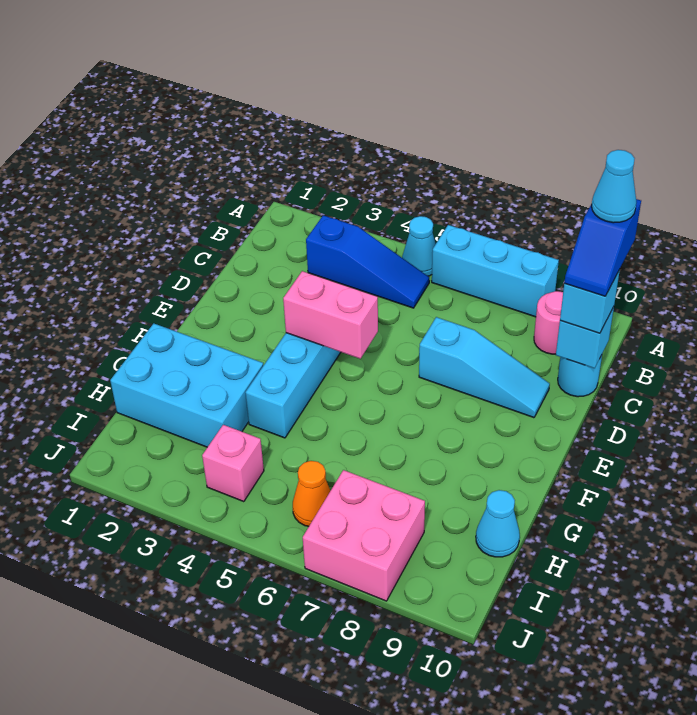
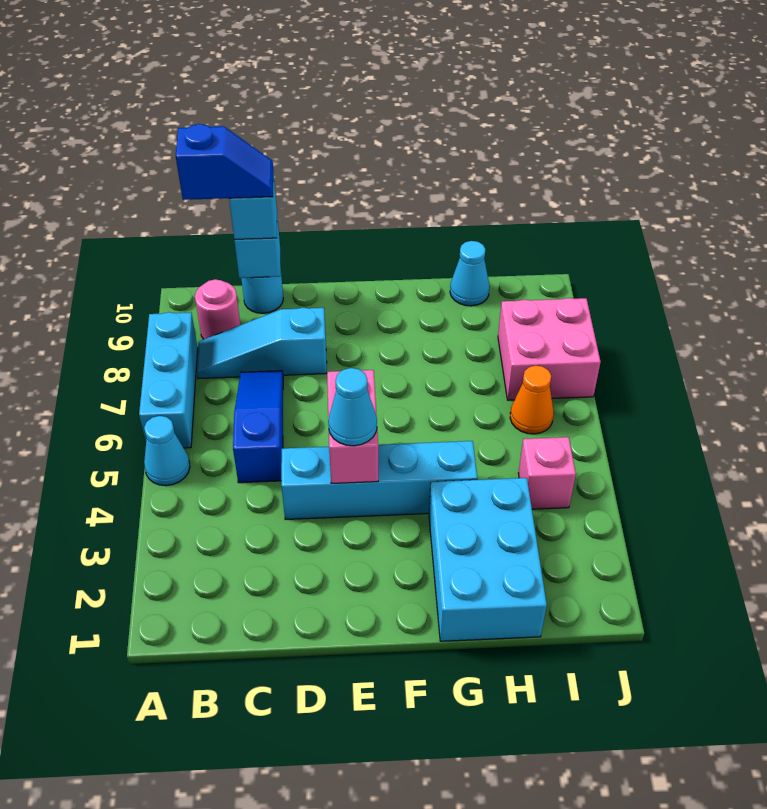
blue 1x3 slope [306,215,429,308] -> blue 1x3 slope moved to [233,371,283,483]
cyan 1x1 cone [592,150,637,223] -> cyan 1x1 cone moved to [328,368,377,446]
cyan 1x3 slope [419,317,550,418] -> cyan 1x3 slope turned to [197,307,327,379]

